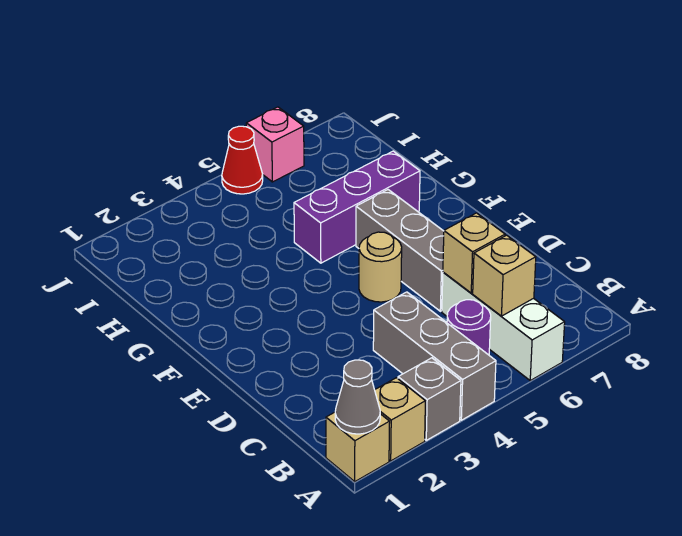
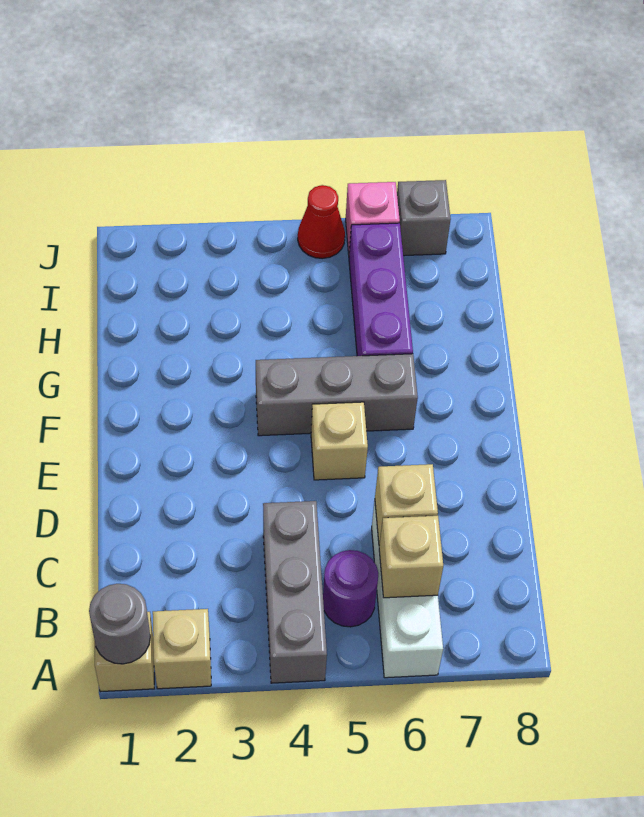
grey 1x1 cone [335,360,380,434] -> grey 1x1 round brick [89,584,150,664]
grey 1x1 brick [398,358,461,440] -> grey 1x1 brick moved to [397,180,451,256]
grey 1x3 brick [356,190,444,311] -> grey 1x3 brick turned to [256,354,418,436]
tan 1x1 round brick [359,232,402,302] -> tan 1x1 brick [311,402,368,480]
purple 1x3 brick [294,151,420,263] -> purple 1x3 brick turned to [349,223,413,356]

